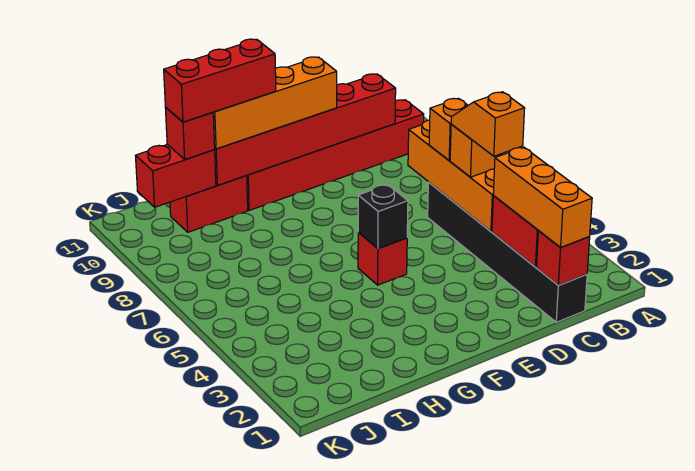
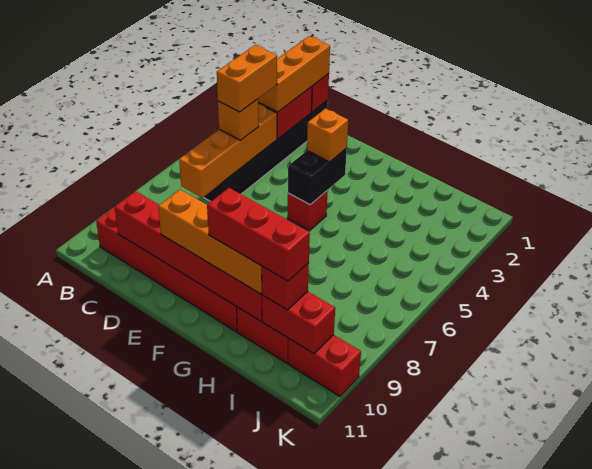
orange 1x2 slope [451,92,525,156] -> orange 1x2 brick [217,45,277,112]
orange 1x1 brick [429,98,468,160] -> orange 1x1 brick moved to [307,108,348,162]
black 1x1 brick [358,185,408,249] -> black 1x2 brick [288,148,347,205]
none -> red 1x2 brick [288,335,361,396]

